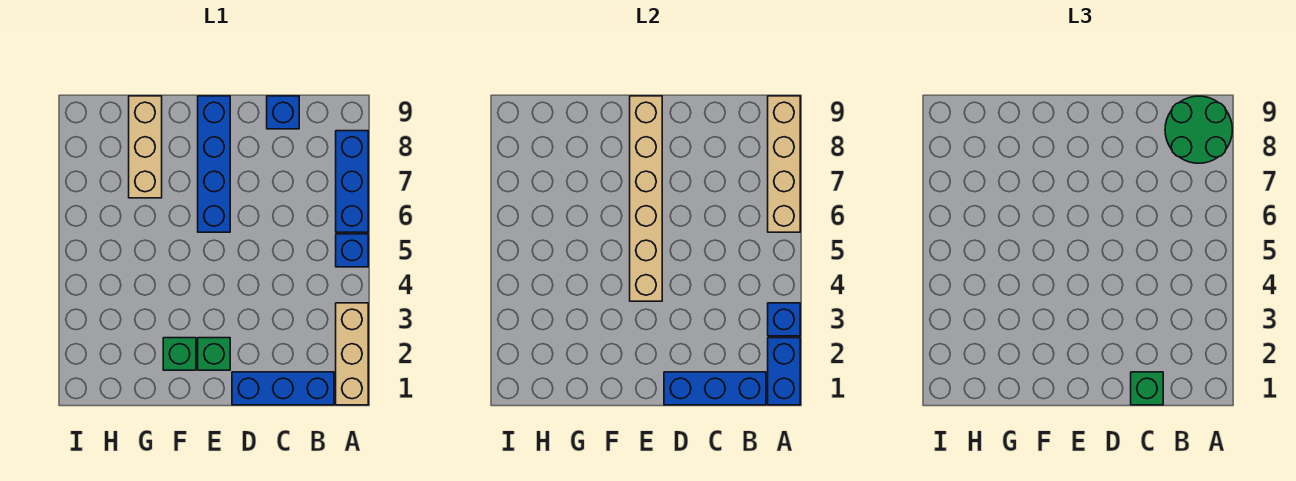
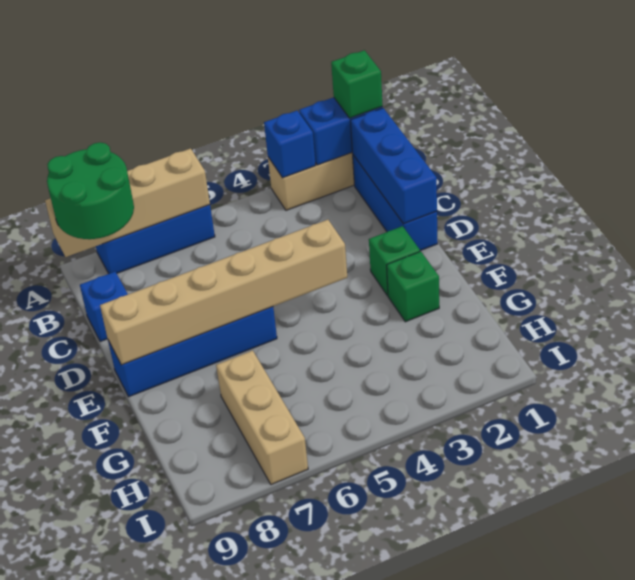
blue 1x1 brick [336,234,368,267] -> none
green 1x1 brick [1131,372,1163,405] -> green 1x1 brick moved to [331,50,383,118]
tan 1x3 brick [129,96,162,198] -> tan 1x3 brick turned to [216,351,308,485]

